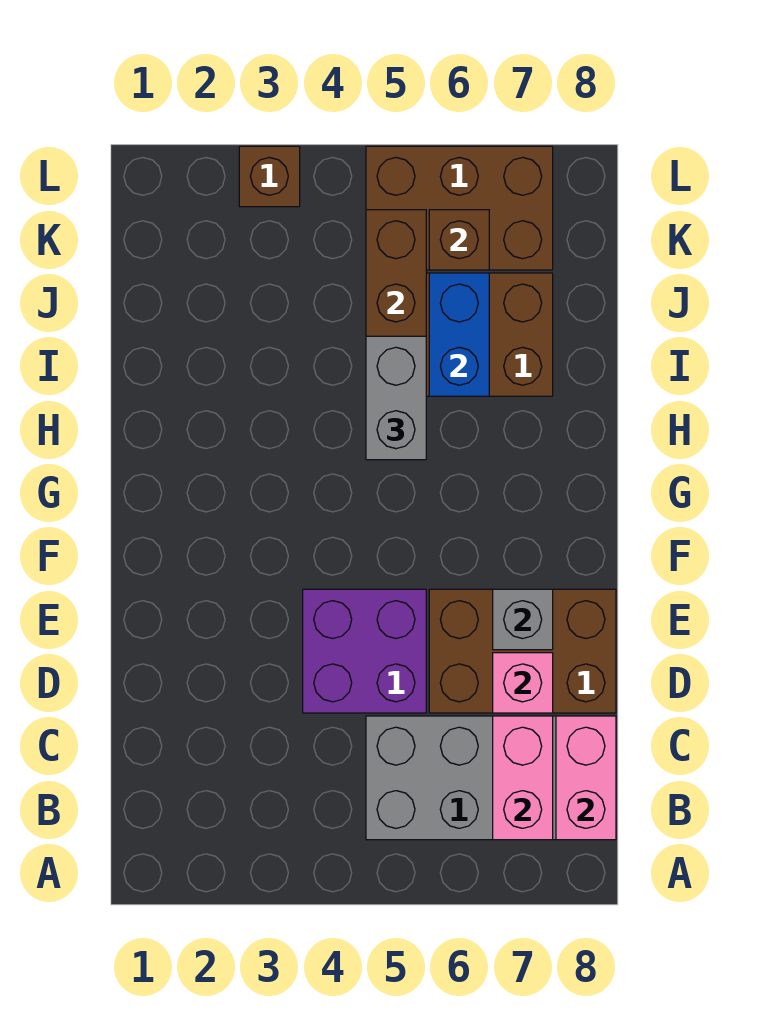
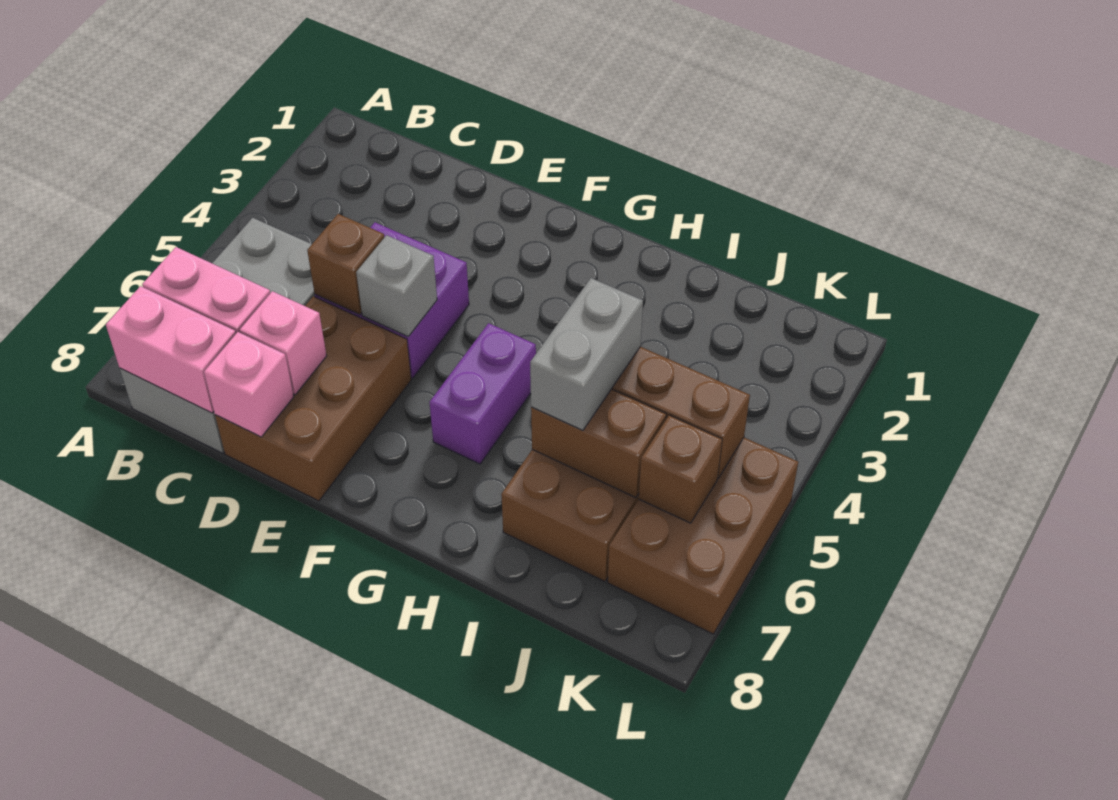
none -> pink 1x1 brick [204,332,294,437]
grey 1x1 brick [493,589,553,650] -> grey 1x1 brick moved to [356,235,437,337]
none -> purple 1x2 brick [429,323,536,464]
grey 1x2 brick [366,336,426,460] -> grey 1x2 brick turned to [530,278,643,430]
blue 1x2 brick [429,273,489,396] -> brown 1x2 brick [531,389,666,498]
brown 1x1 brick [239,146,300,207] -> brown 1x1 brick moved to [307,214,384,315]

